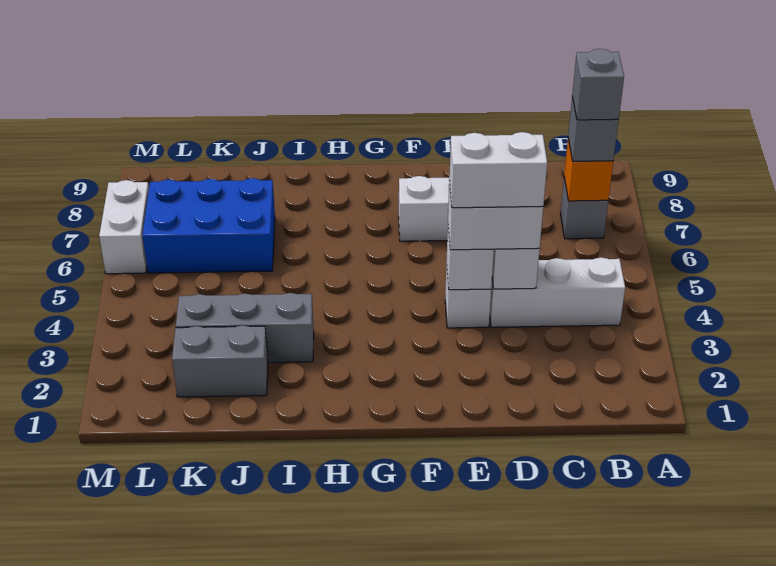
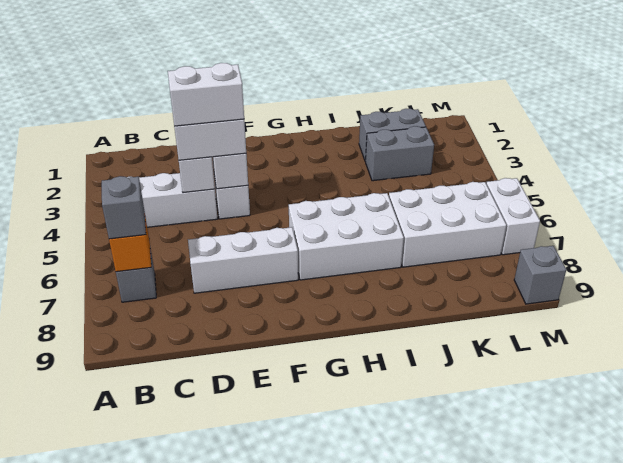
grey 1x1 brick [572,49,624,120] -> grey 1x1 brick moved to [514,246,566,304]
none -> white 2x3 brick [289,193,404,280]
grey 1x3 brick [176,293,314,362] -> grey 1x2 brick [365,126,434,181]
blue 2x3 brick [142,178,275,273] -> white 2x3 brick [389,182,506,267]

